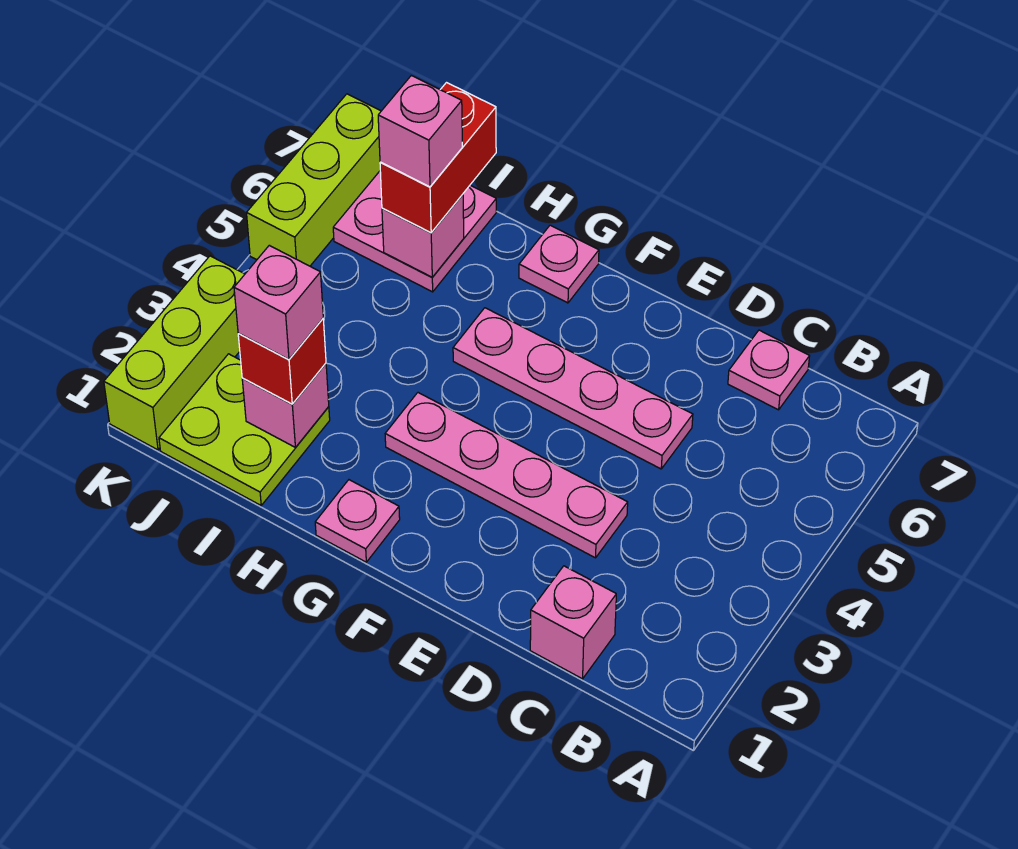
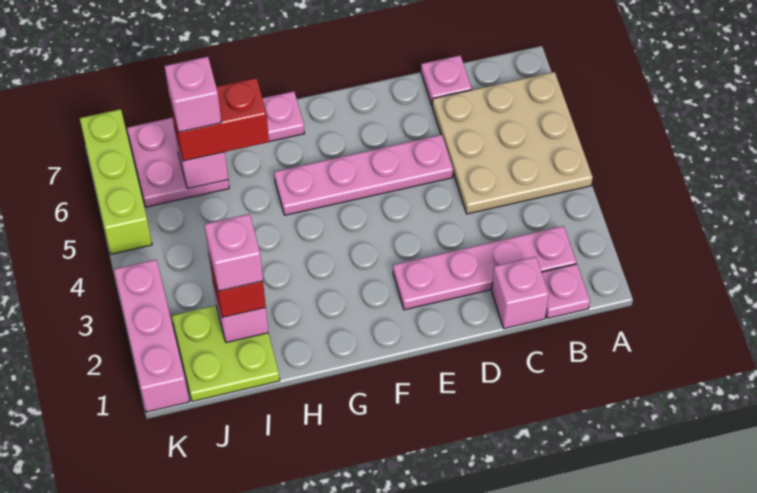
none -> tan 3x3 plate [432,72,593,214]
pink 1x4 plate [385,393,628,558] -> pink 1x4 plate moved to [393,226,576,310]
pink 1x1 plate [315,480,400,562] -> pink 1x1 plate moved to [542,264,590,319]
red 1x2 brick [380,83,496,233] -> red 1x2 brick turned to [170,78,269,161]
lime 1x3 brick [104,256,245,450] -> pink 1x3 brick [114,260,189,412]

